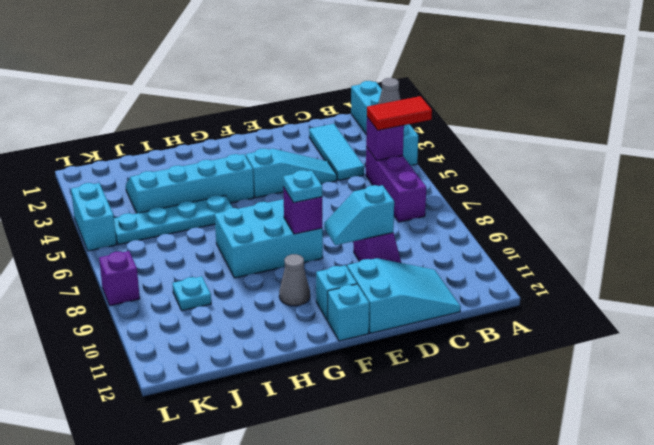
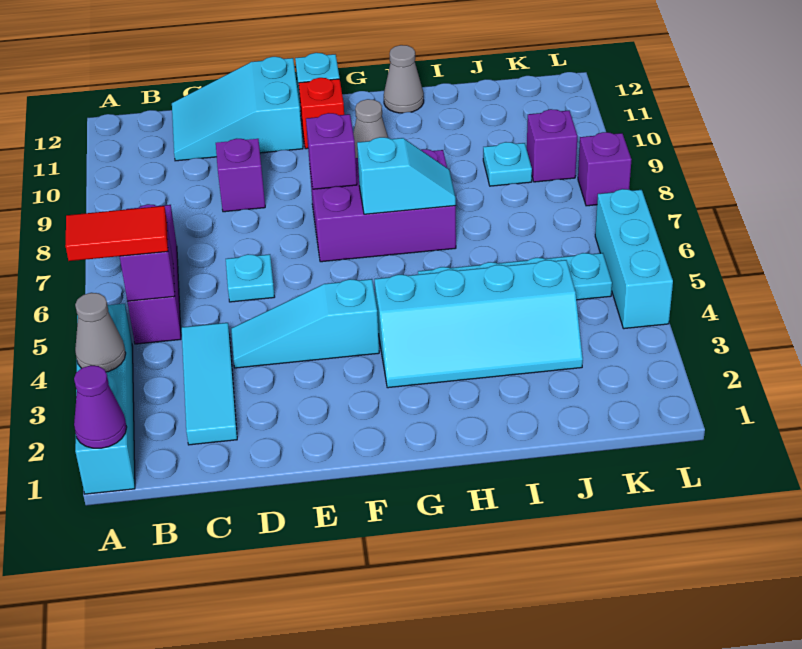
none -> purple 1x1 cone [74,365,127,448]
cyan 1x2 slope [324,185,394,245] -> cyan 1x2 slope moved to [357,137,456,214]
cyan 2x3 brick [215,199,323,278] -> purple 2x3 brick [310,149,456,262]
cyan 1x1 plate [283,170,322,203] -> cyan 1x1 plate moved to [226,254,275,302]
cyan 1x1 brick [316,265,357,321] -> red 1x1 brick [299,78,344,149]
none -> grey 1x1 cone [384,45,424,113]
none -> purple 1x1 brick [527,109,577,182]
cyan 1x2 brick [71,183,117,251] -> cyan 1x3 brick [595,189,673,329]

